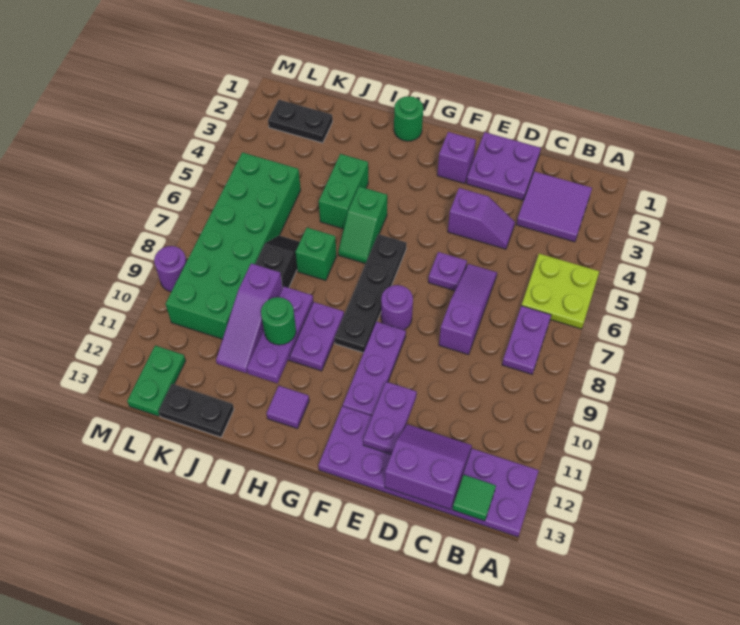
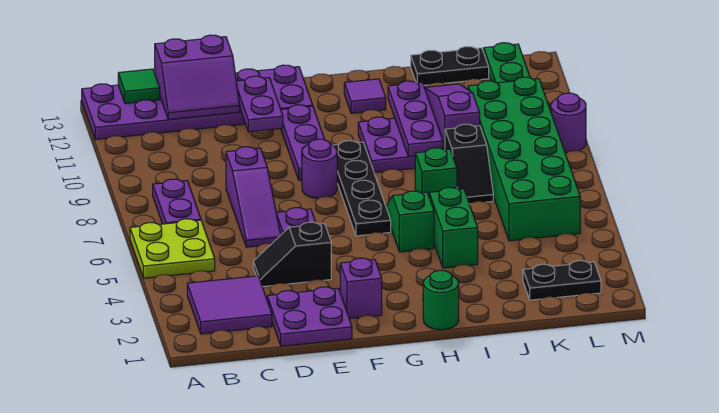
purple 1x2 slope [448,188,515,249] -> black 1x2 slope [253,222,331,287]
green 1x1 round brick [261,297,296,345] -> none

